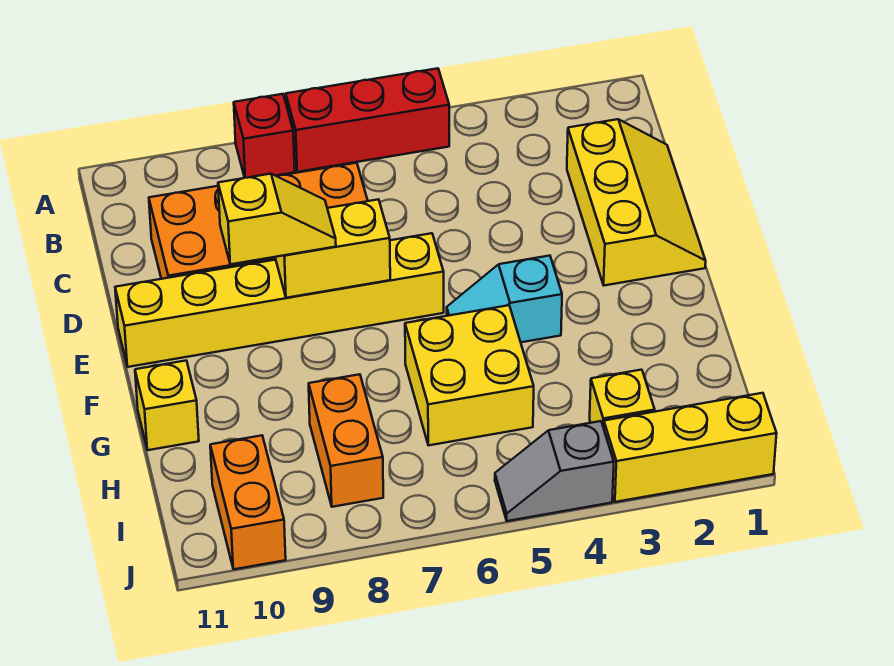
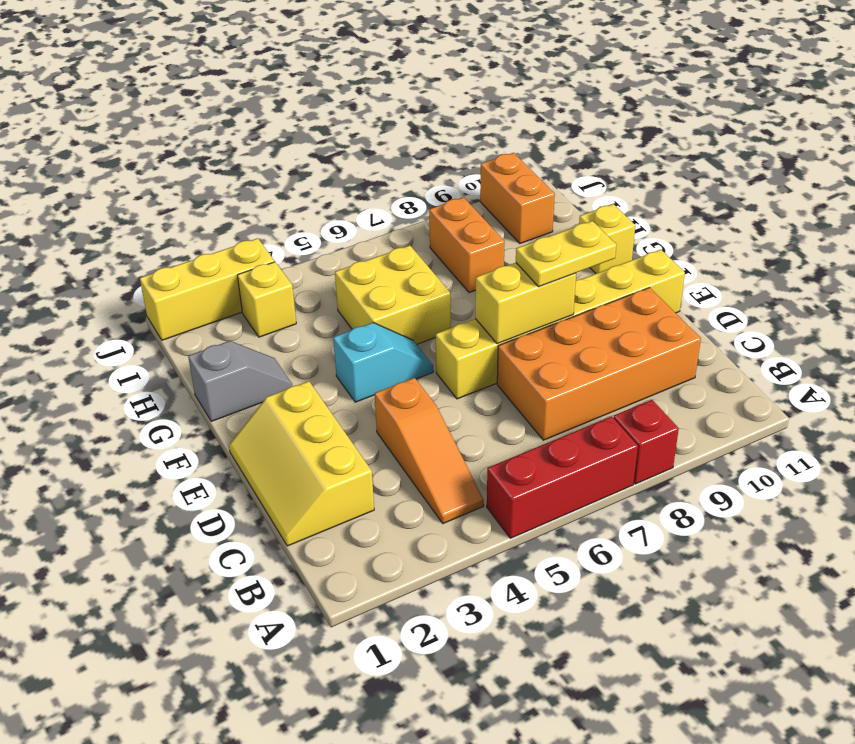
none -> orange 1x3 slope [375,378,484,524]
yellow 1x2 slope [218,174,336,264] -> yellow 1x2 plate [516,221,616,287]
grey 1x2 slope [495,421,614,521] -> grey 1x2 slope moved to [188,341,292,421]

